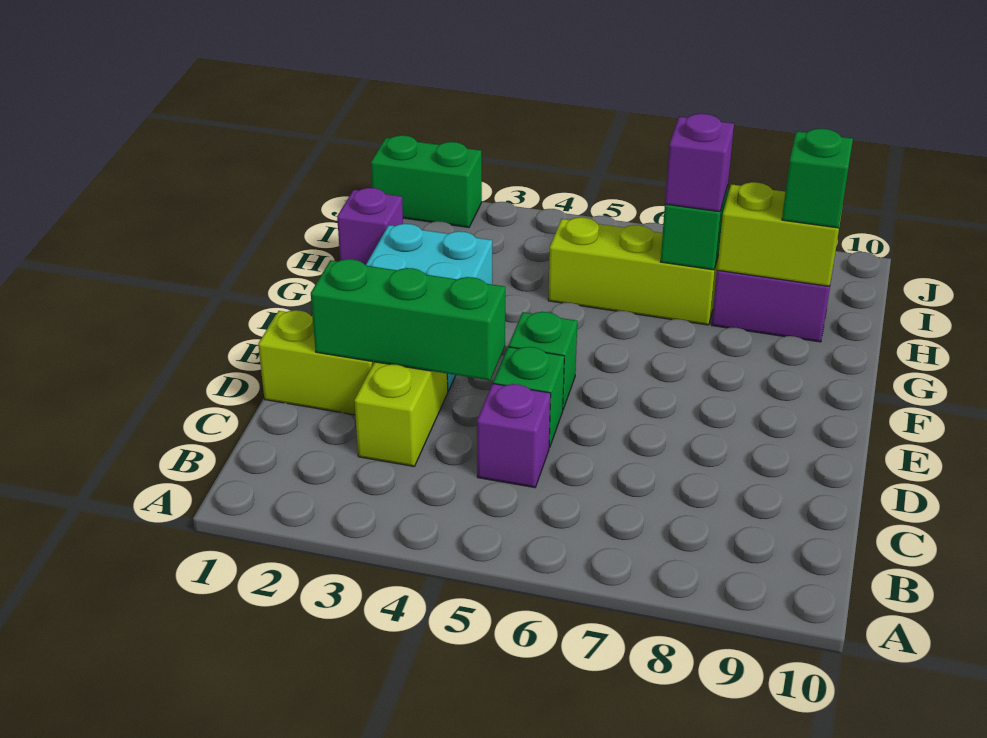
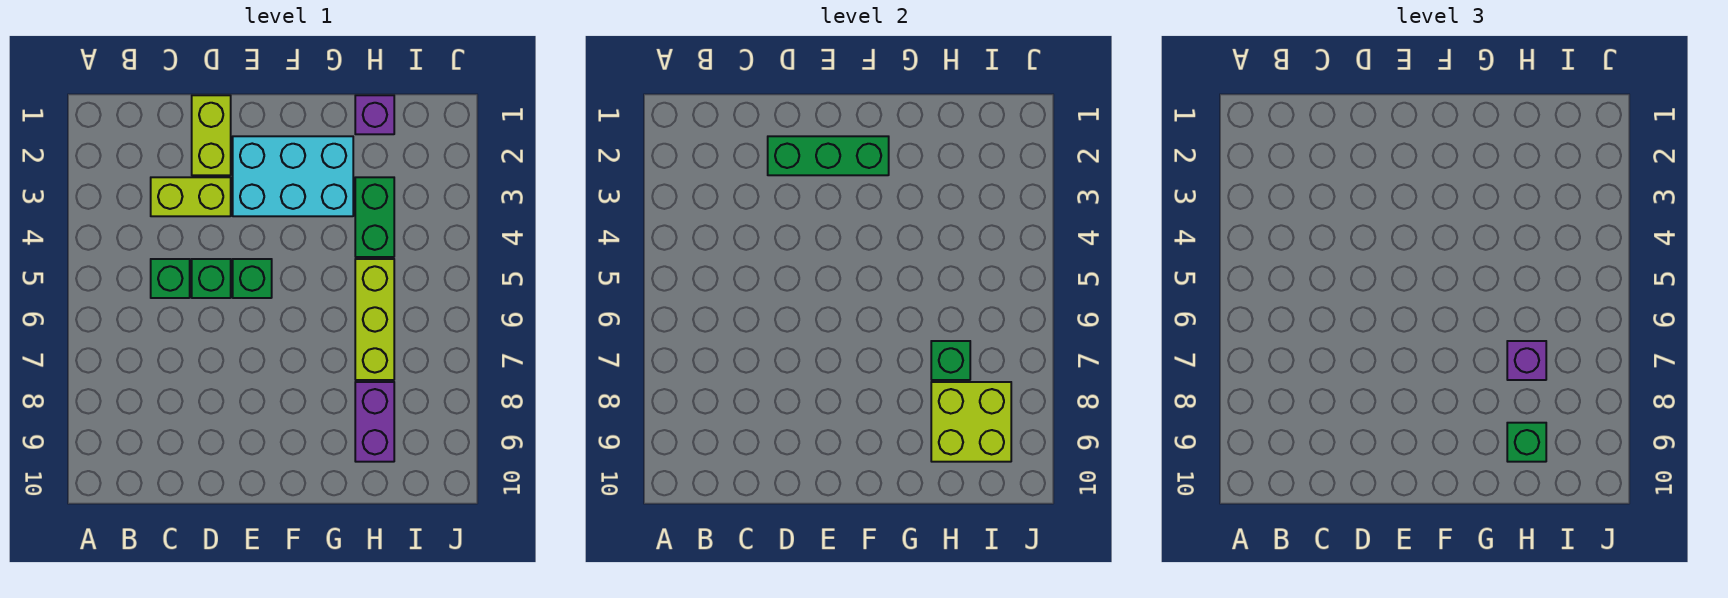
purple 1x1 brick [477,384,551,488] -> green 1x1 brick [151,259,190,298]
green 1x3 brick [311,259,505,380] -> green 1x3 brick turned to [768,136,889,175]
lime 1x2 brick [717,182,842,286] -> lime 2x2 brick [931,382,1011,462]
green 1x2 brick [371,135,482,228] -> green 1x2 brick moved to [355,177,394,257]

